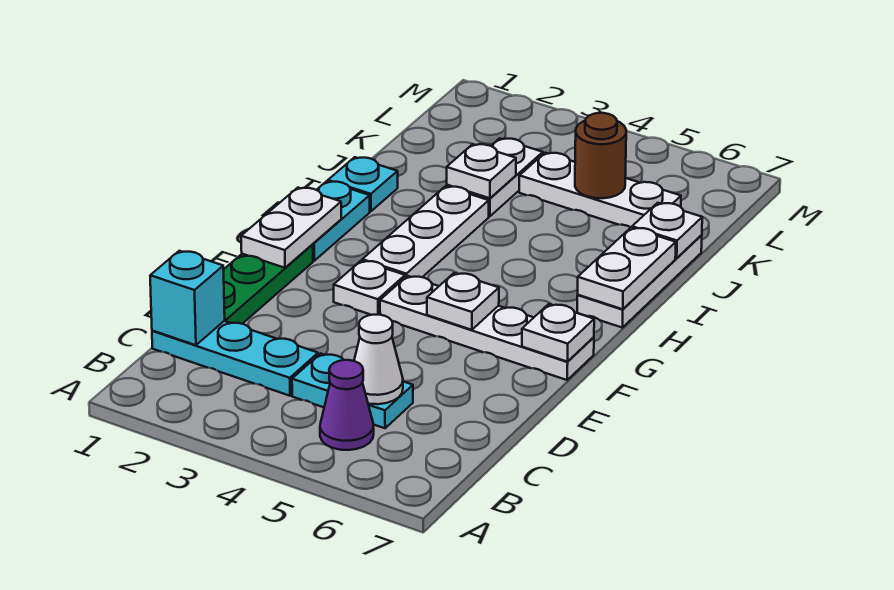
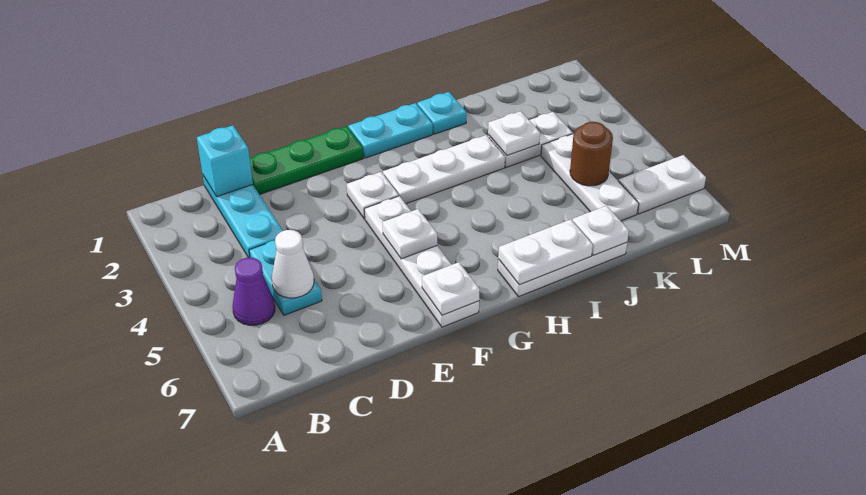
white 1x2 plate [241,188,341,268] -> white 1x2 plate moved to [618,155,706,214]

